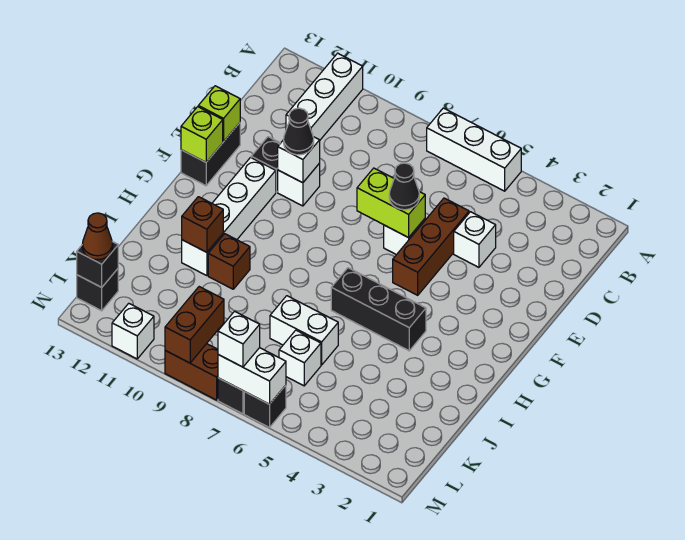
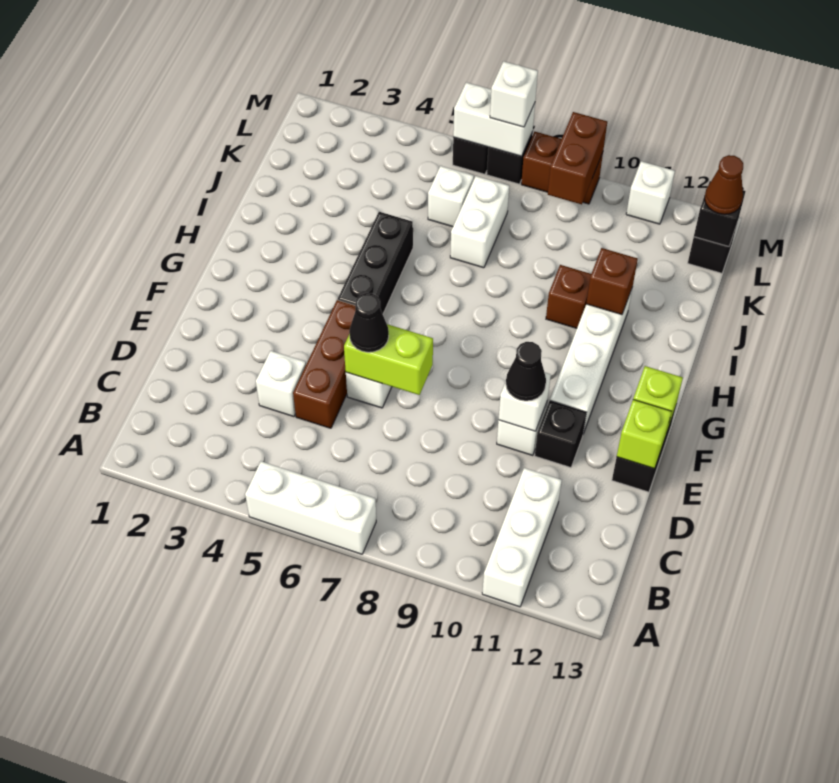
black 1x3 brick [331,268,426,351] -> black 1x3 brick turned to [338,212,413,314]
white 1x2 brick [270,296,338,365] -> white 1x2 brick turned to [450,176,509,268]

